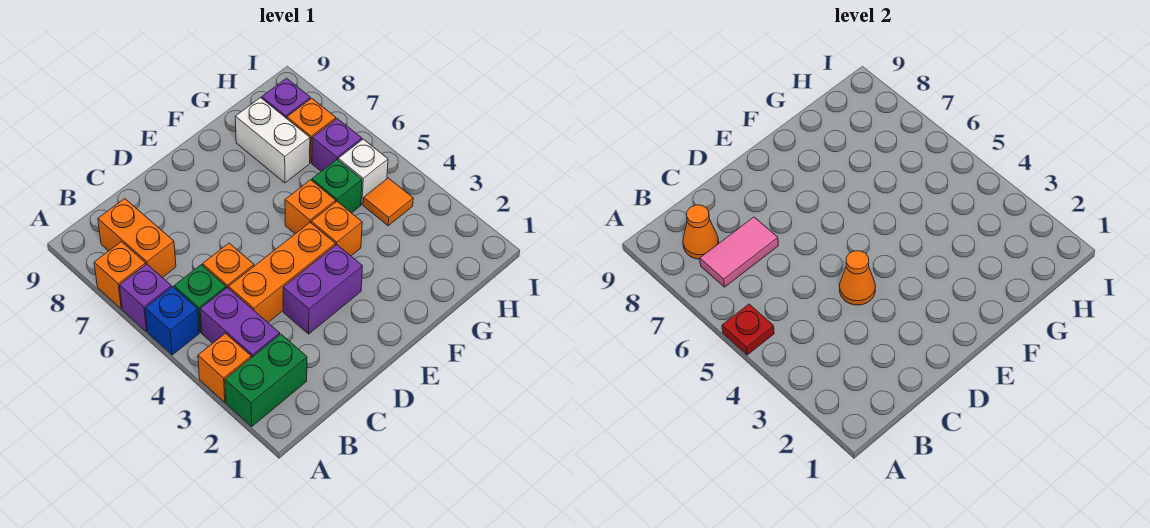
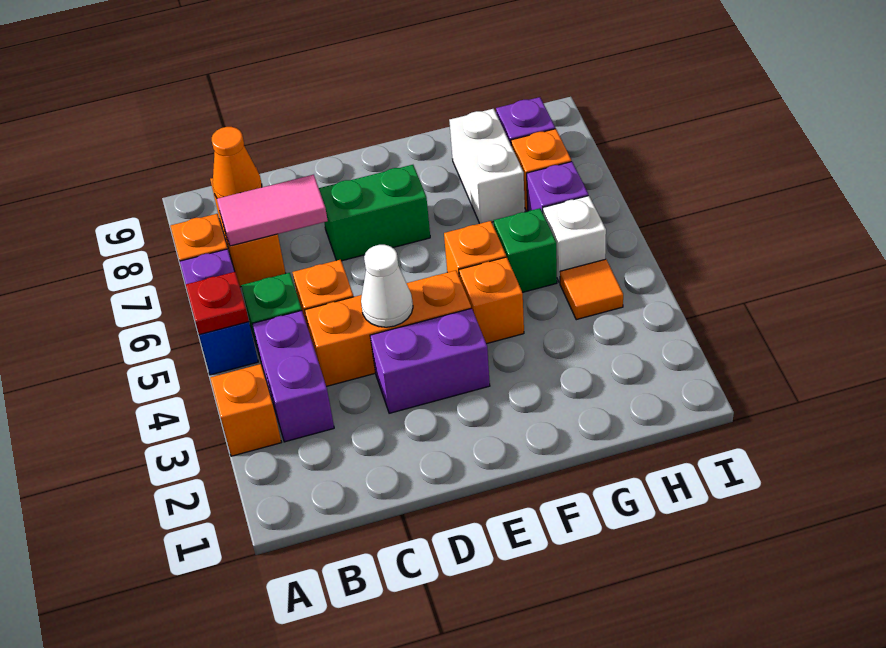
green 1x2 brick [225,334,307,426] -> green 1x2 brick moved to [319,165,430,261]
orange 1x1 cone [840,251,875,305] -> white 1x1 cone [361,245,413,327]

